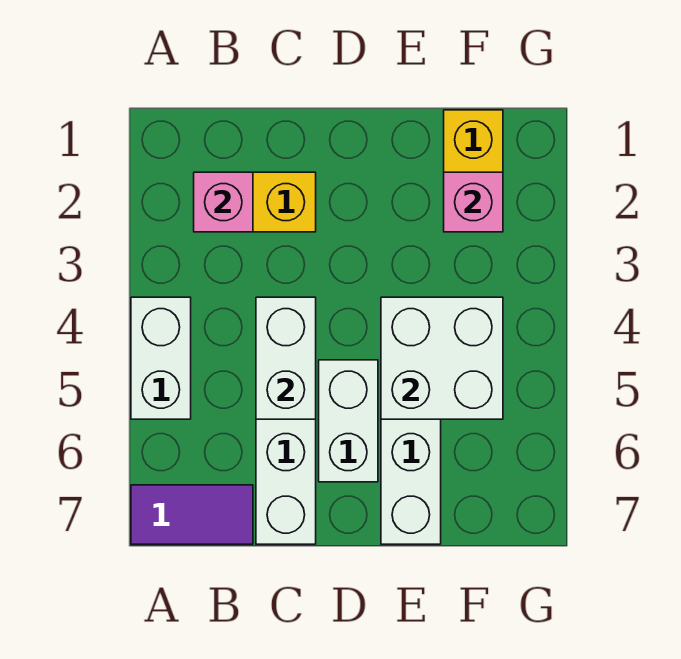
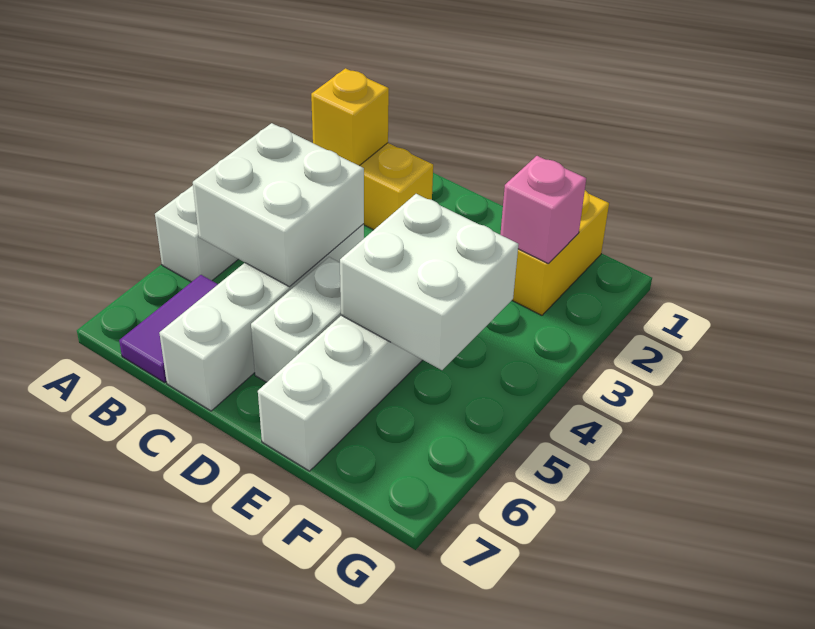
purple 1x2 tile [131,485,253,544] -> purple 1x2 tile turned to [119,275,218,382]
pink 1x1 brick [194,172,253,232] -> yellow 1x1 brick [311,68,389,166]
white 1x2 brick [256,297,316,419] -> white 2x2 brick [193,123,364,287]

